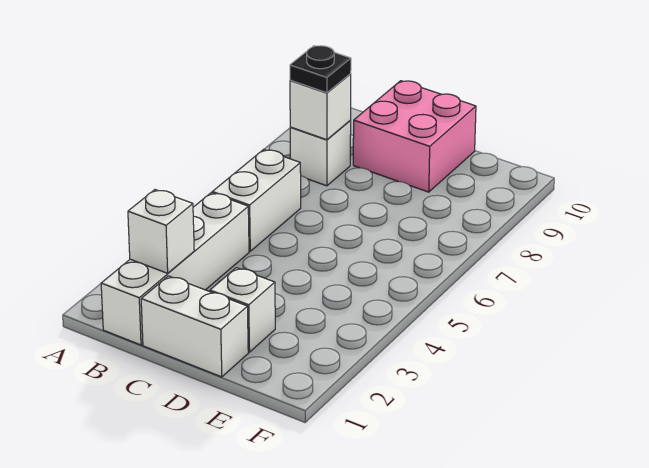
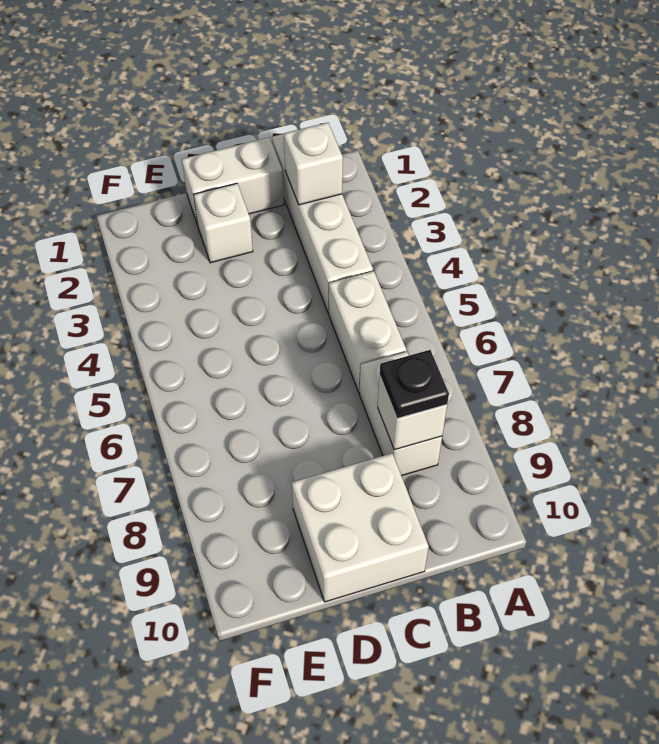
white 1x1 brick [290,121,351,186] -> white 1x2 brick [359,352,442,476]
pink 2x2 brick [353,81,476,192] -> white 2x2 brick [292,453,429,602]

